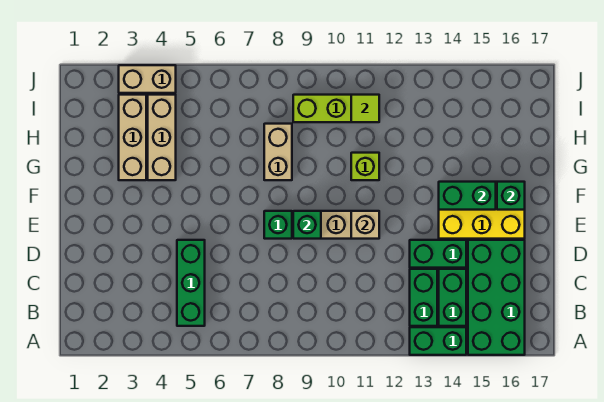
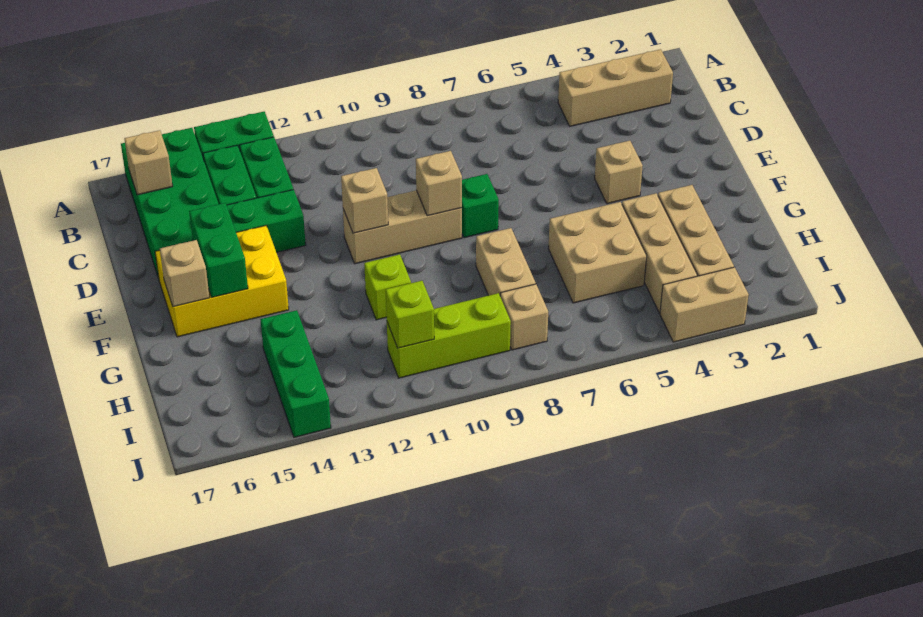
none -> tan 1x3 brick [558,49,673,126]
green 1x3 brick [177,240,205,326] -> green 1x3 brick moved to [260,310,331,437]
none -> tan 1x1 brick [124,130,173,195]
none -> tan 1x1 brick [595,141,643,204]
green 1x1 brick [293,211,321,239] -> tan 1x1 brick [416,151,462,216]
green 1x2 brick [439,182,496,210] -> green 1x2 brick turned to [189,203,248,297]
green 1x1 brick [497,182,525,210] -> tan 1x1 brick [160,240,209,307]
none -> tan 2x2 brick [548,202,647,303]
none -> tan 1x1 brick [500,284,548,350]
lime 1x1 tile [351,95,379,122] -> lime 1x1 brick [386,281,434,348]

